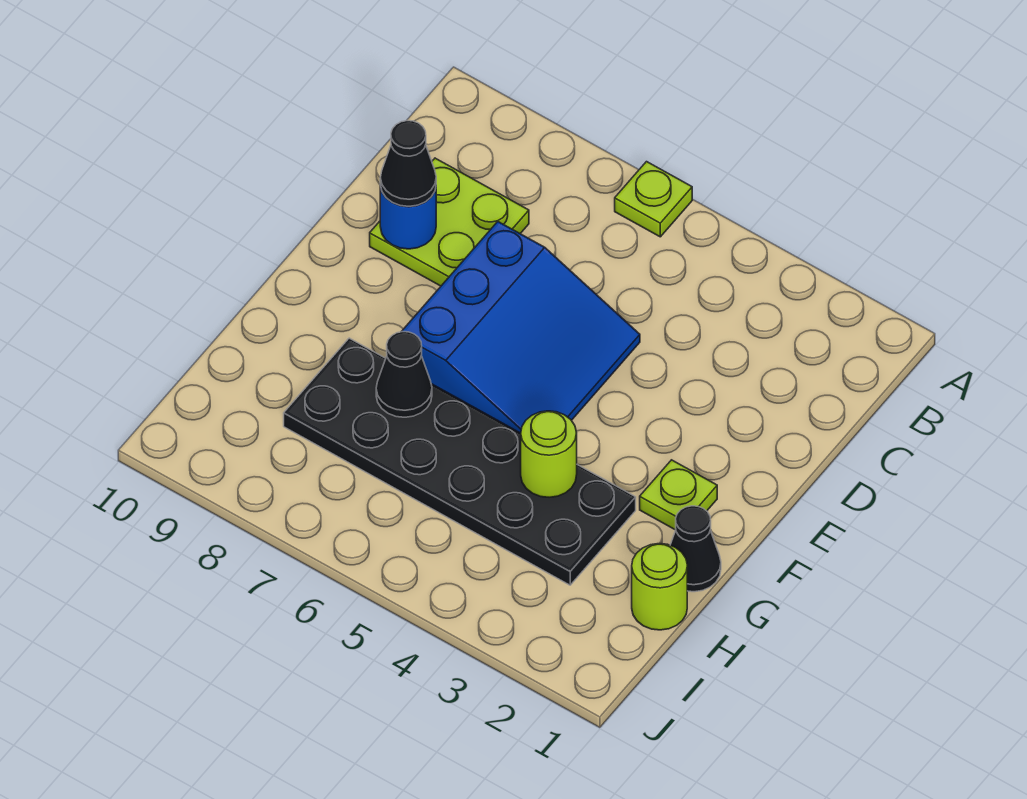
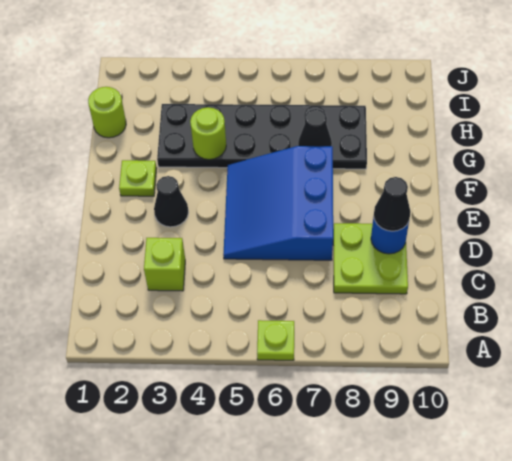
none -> lime 1x1 brick [144,238,185,291]
black 1x1 cone [670,506,721,592] -> black 1x1 cone moved to [154,176,188,227]

